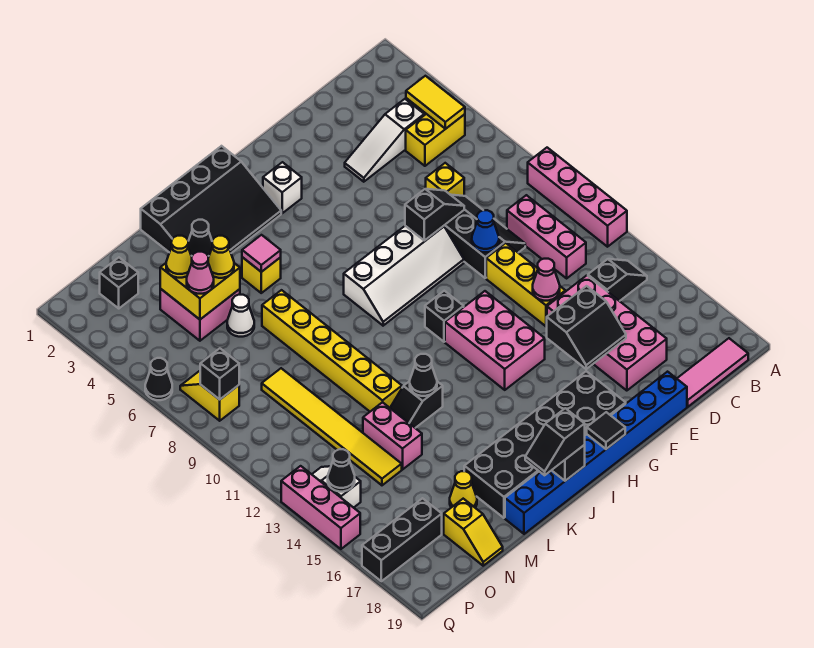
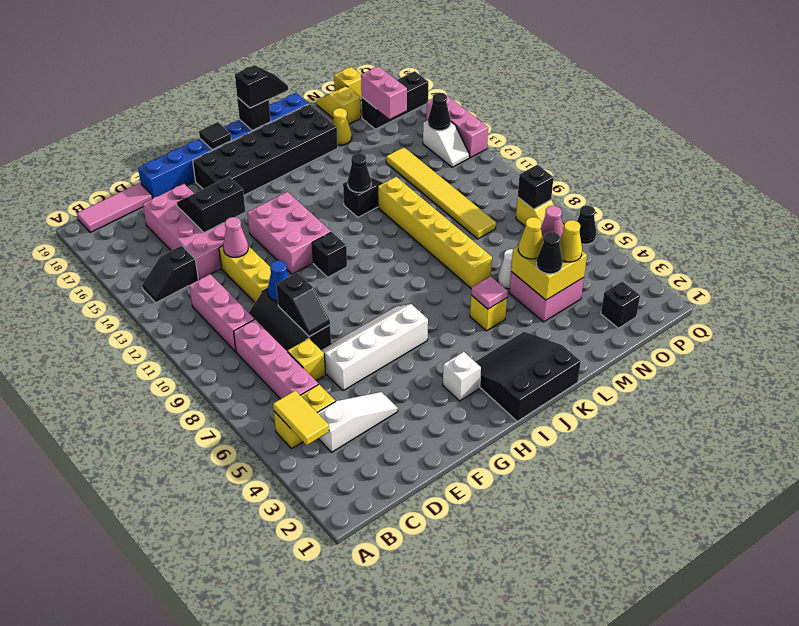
pink 1x4 brick [528,148,627,247] -> pink 1x4 brick moved to [234,319,318,399]
black 1x2 slope [405,189,464,240] -> black 1x2 slope turned to [276,273,330,337]
white 2x4 slope [344,226,464,326] -> white 2x4 slope moved to [321,304,428,391]
black 3x4 slope [141,146,281,253] -> black 3x3 slope [475,332,581,421]
pink 1x2 brick [363,402,422,470] -> pink 1x2 brick moved to [361,66,407,119]
none -> yellow 1x1 brick [334,67,362,101]

